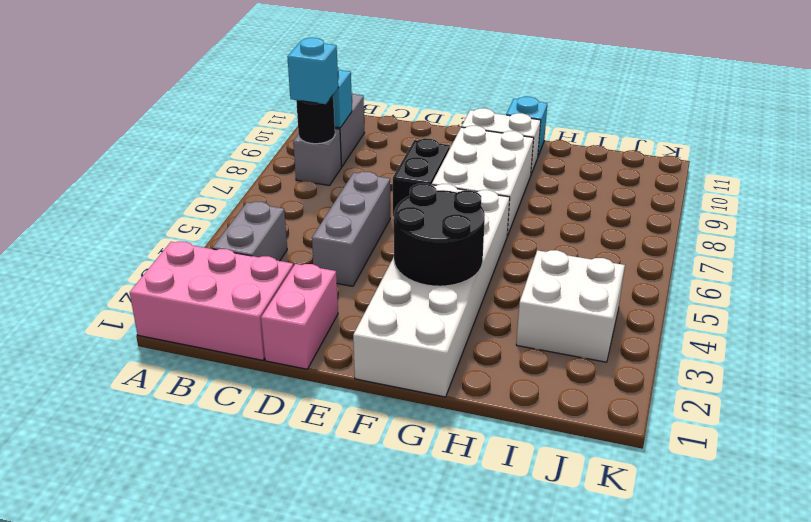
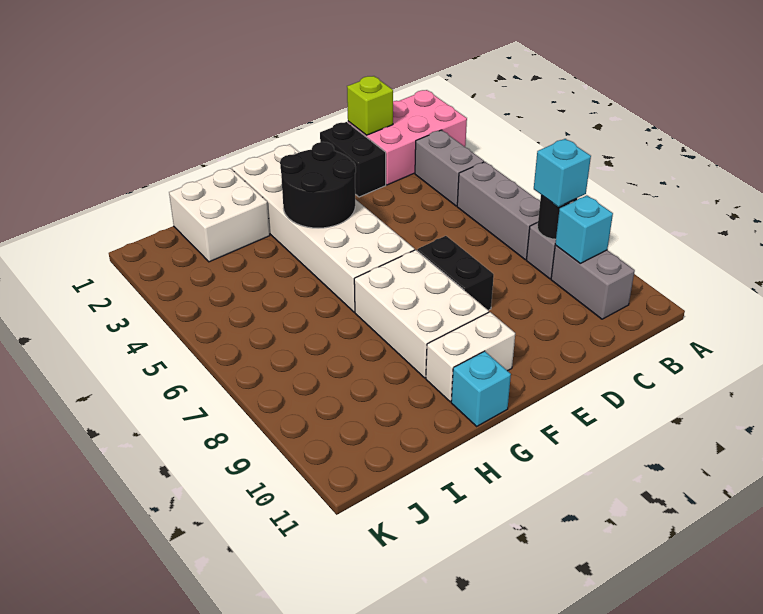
none -> lime 1x1 brick [347,76,393,135]
pink 1x2 brick [261,264,338,369] -> black 1x2 brick [320,122,386,197]
grey 1x3 brick [312,172,390,286] -> grey 1x3 brick moved to [457,162,540,260]
white 2x2 brick [516,250,625,362] -> white 2x2 brick moved to [169,168,270,262]

